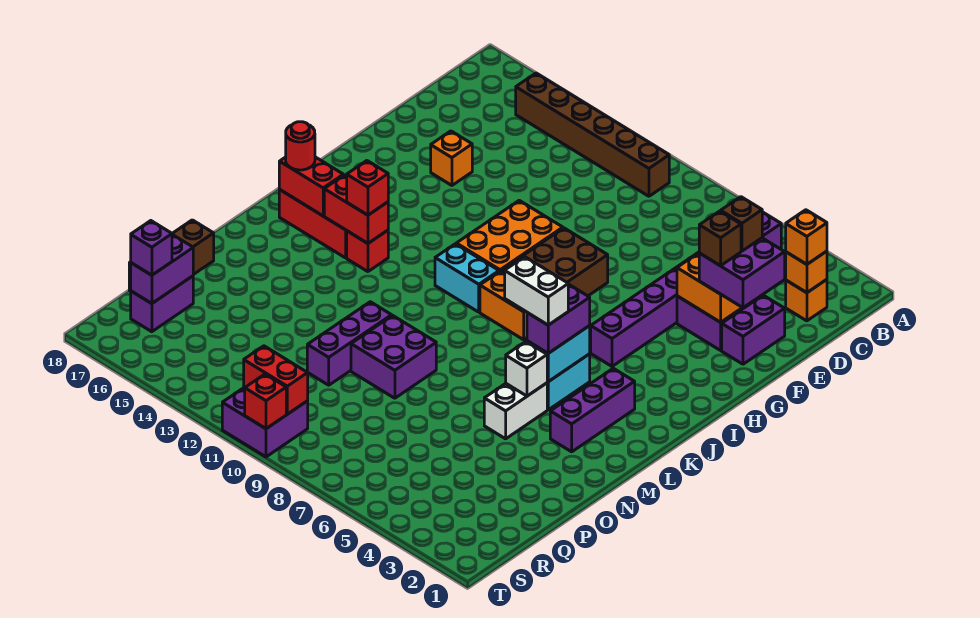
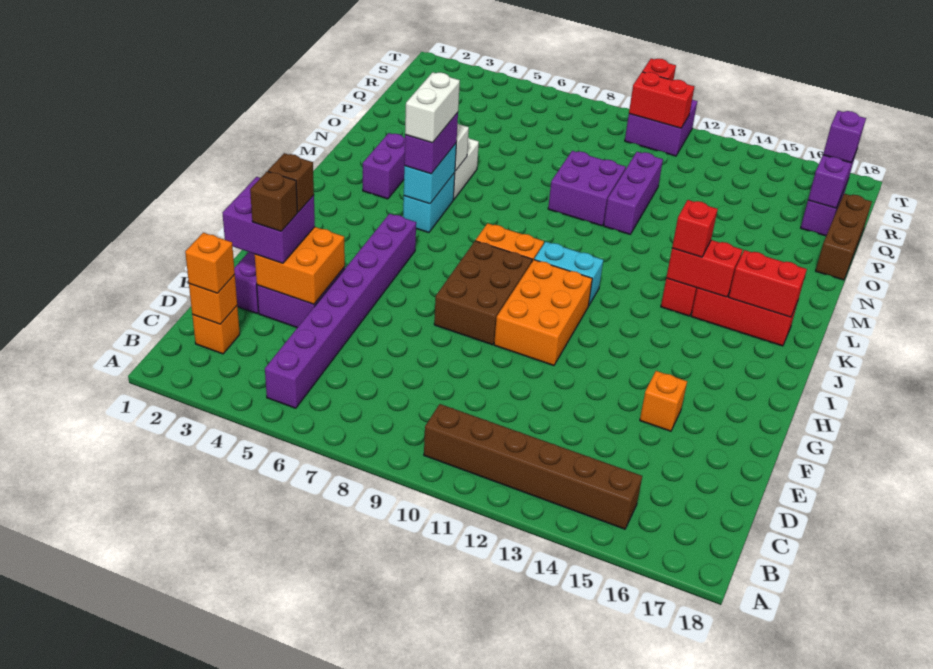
purple 1x3 brick [550,368,635,452] -> purple 1x2 brick [363,133,405,199]
red 1x1 round brick [286,122,315,170] -> none
white 1x2 brick [505,257,568,325] -> white 1x2 brick turned to [405,72,460,143]

